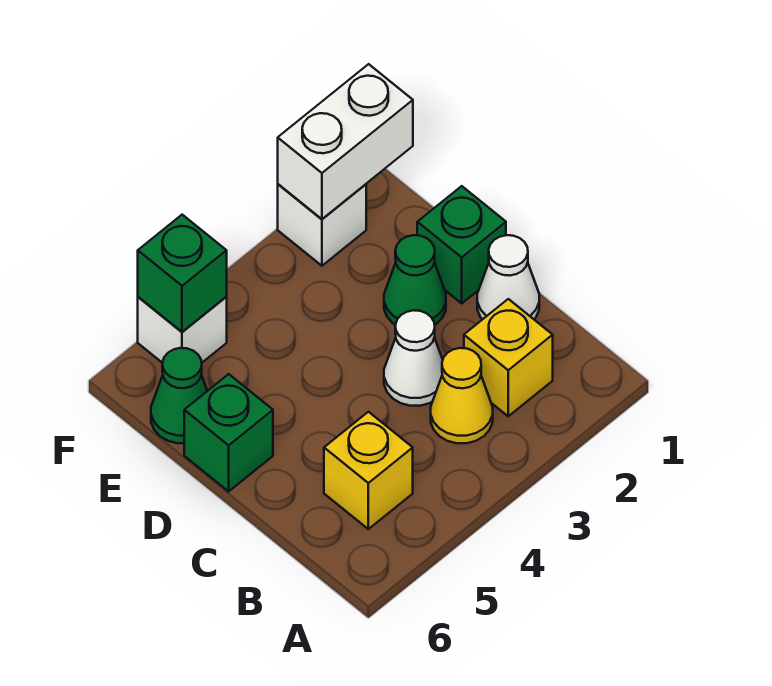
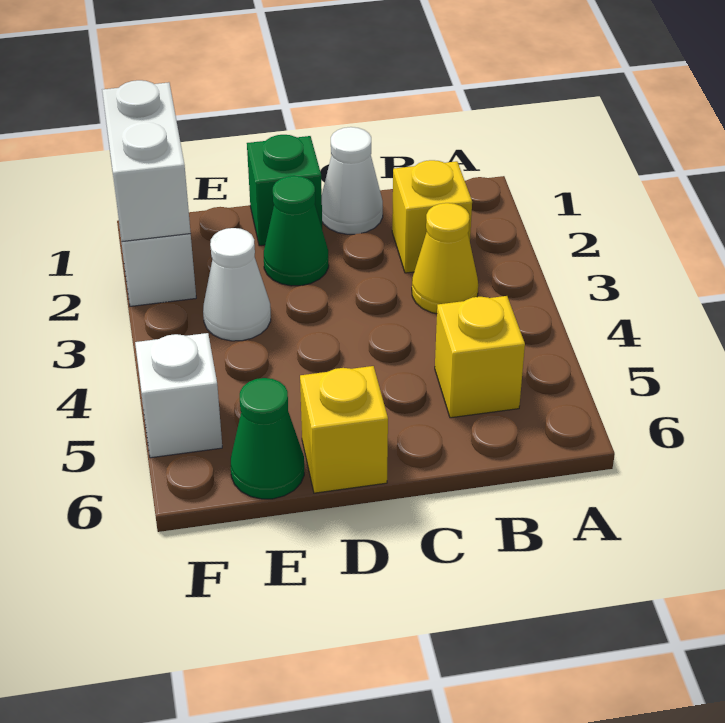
white 1x1 cone [384,310,443,406] -> white 1x1 cone moved to [203,228,271,341]
green 1x1 brick [184,374,273,491] -> yellow 1x1 brick [300,366,388,493]
green 1x1 brick [138,215,227,332] -> none

